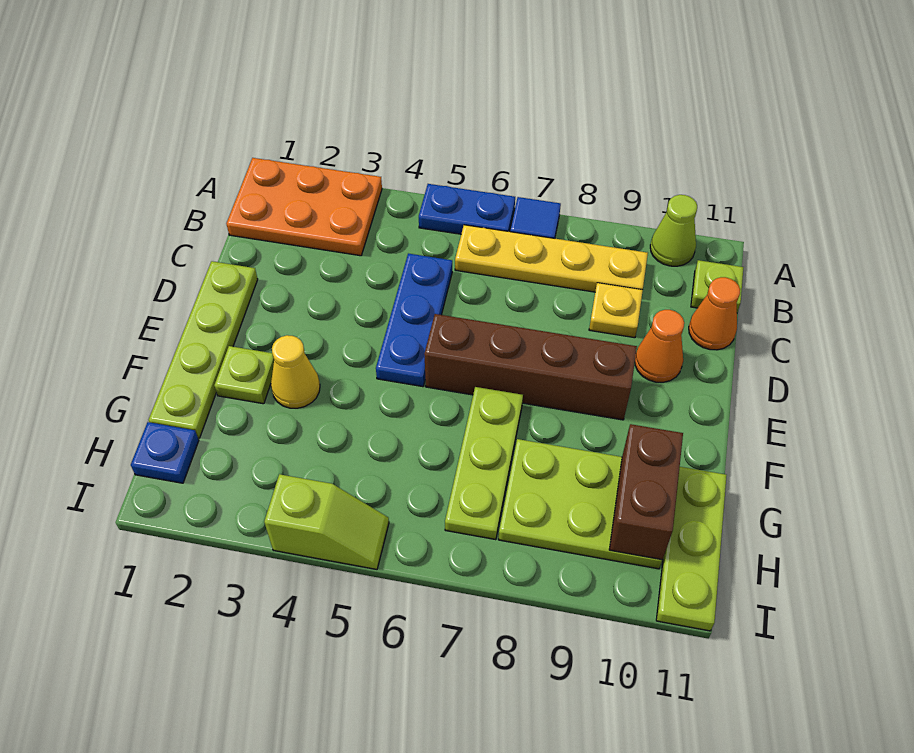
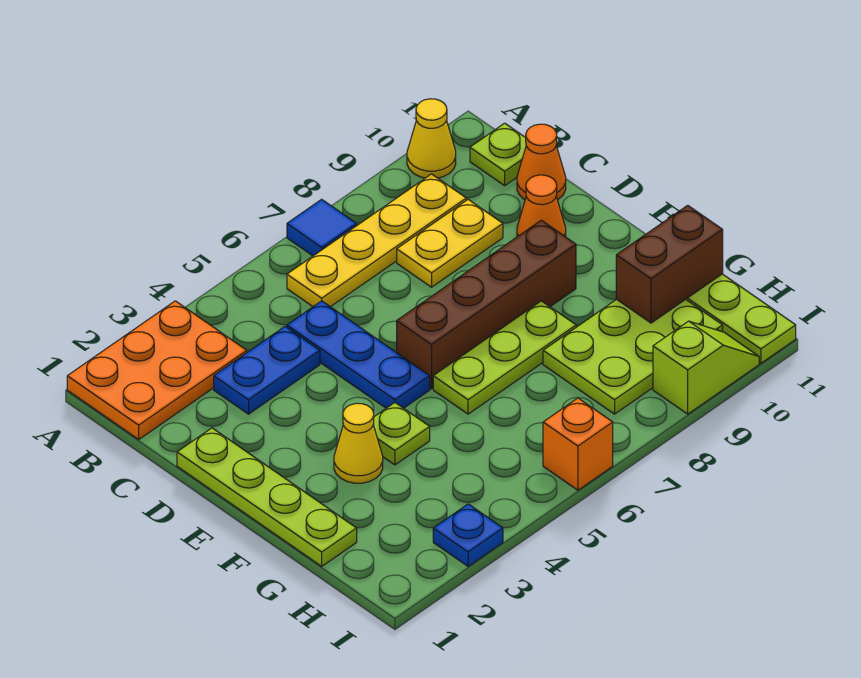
blue 1x2 plate [419,184,515,234] -> blue 1x2 plate moved to [214,326,320,414]
lime 1x1 cone [650,195,697,266] -> yellow 1x1 cone [407,99,456,178]
yellow 1x1 plate [589,283,643,338] -> yellow 1x2 plate [397,200,503,287]
lime 1x1 plate [214,346,274,404] -> lime 1x1 plate moved to [373,403,430,465]
lime 1x3 plate [445,387,523,540] -> lime 1x3 plate turned to [433,301,576,414]
brown 1x2 brick [609,424,683,560] -> brown 1x2 brick turned to [616,205,723,323]
blue 1x1 plate [131,422,199,483] -> blue 1x1 plate moved to [433,504,503,566]
lime 1x2 slope [264,474,389,569] -> lime 1x2 slope moved to [653,321,759,414]
none -> orange 1x1 brick [543,398,613,490]

